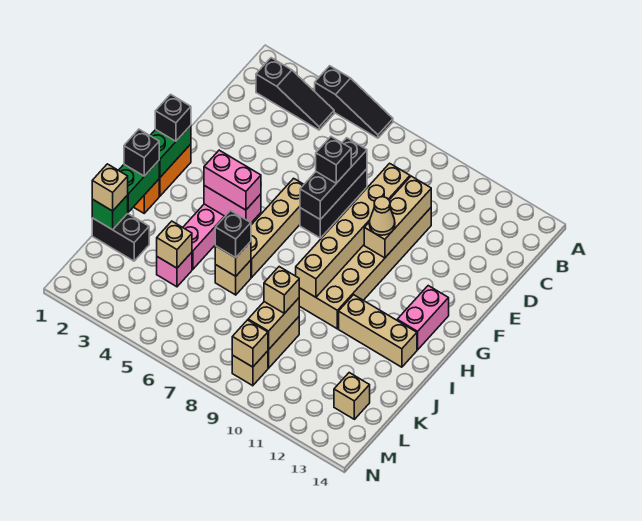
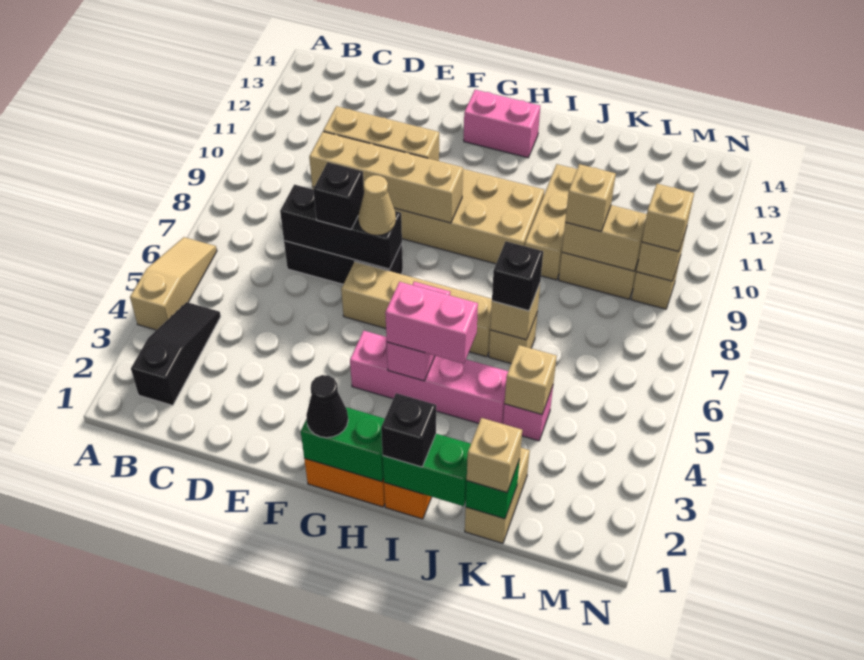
black 1x3 slope [315,66,393,138] -> tan 1x3 slope [130,237,217,330]
tan 1x6 brick [296,163,410,297] -> tan 1x4 brick [309,132,463,223]
tan 1x1 cone [369,197,395,235] -> tan 1x1 cone moved to [358,175,396,235]
black 1x1 brick [155,94,191,141] -> black 1x1 cone [306,375,348,438]
pink 1x2 brick [204,150,261,210] -> pink 1x2 brick turned to [385,282,478,364]
tan 1x3 brick [339,295,417,367] -> tan 1x3 brick moved to [525,164,577,280]
black 1x2 brick [92,214,149,261] -> tan 1x2 brick [465,448,530,543]
tan 1x1 brick [334,373,370,419] -> tan 1x1 brick moved to [642,184,694,252]

